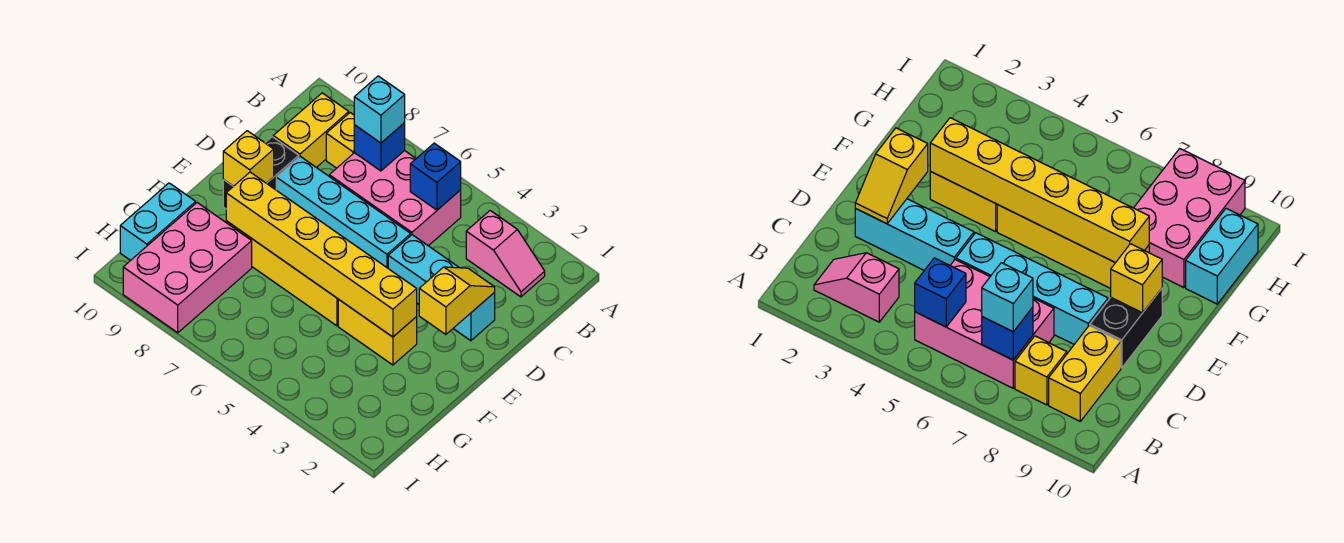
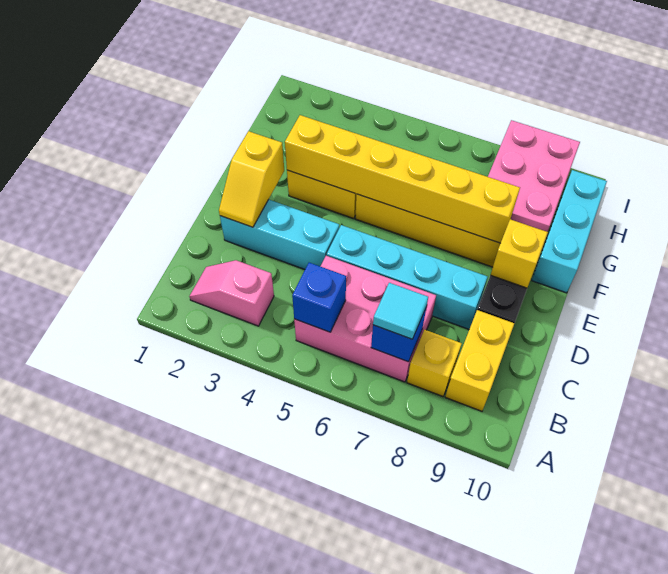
cyan 1x1 brick [354,76,405,143] -> cyan 1x1 tile [373,283,428,339]
cyan 1x2 brick [120,183,196,260] -> cyan 1x3 brick [532,170,607,293]

